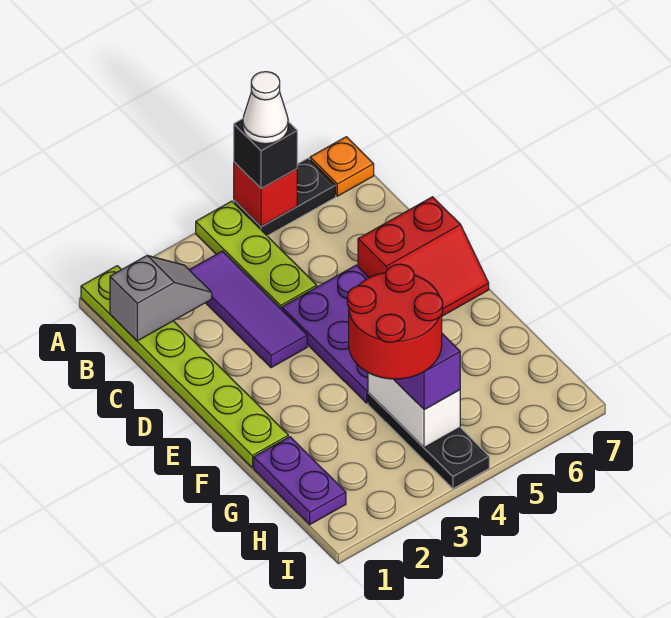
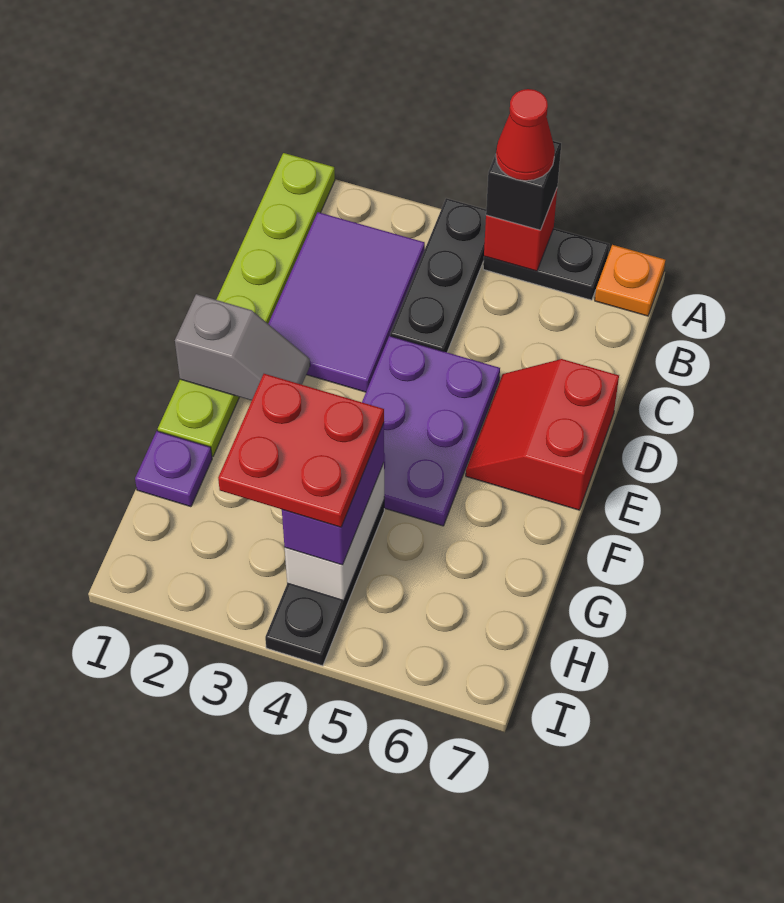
lime 1x3 plate [196,201,317,310] -> black 1x3 plate [390,198,486,352]
white 1x1 cone [243,72,288,144] -> red 1x1 cone [496,89,555,181]
grey 1x2 slope [110,256,212,341] -> grey 1x2 slope moved to [175,294,310,400]
purple 1x3 tile [189,251,307,368] -> purple 2x3 tile [268,212,425,392]
red 2x2 slope [358,197,489,316] -> red 2x2 slope turned to [466,359,619,510]
purple 1x2 plate [254,437,346,524] -> purple 1x1 plate [135,431,212,507]
red 2x2 round brick [347,264,443,379] -> red 2x2 plate [218,374,384,527]

